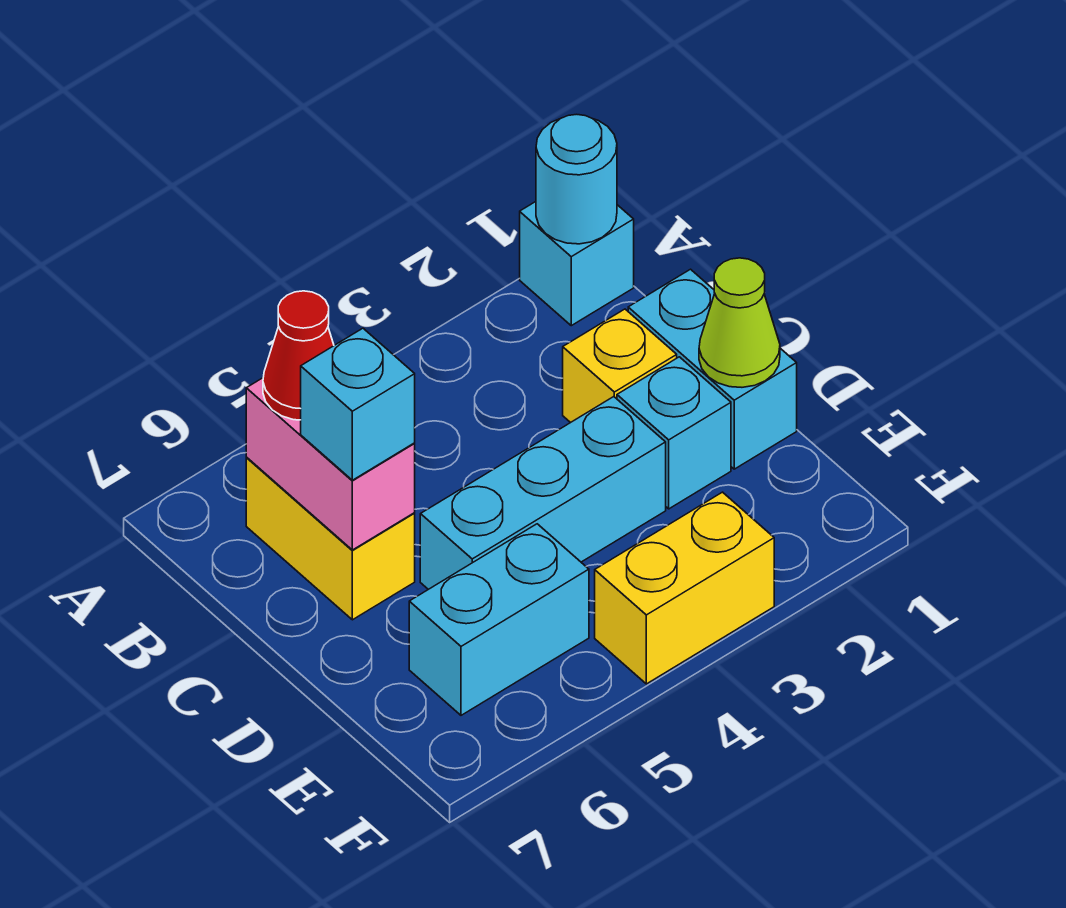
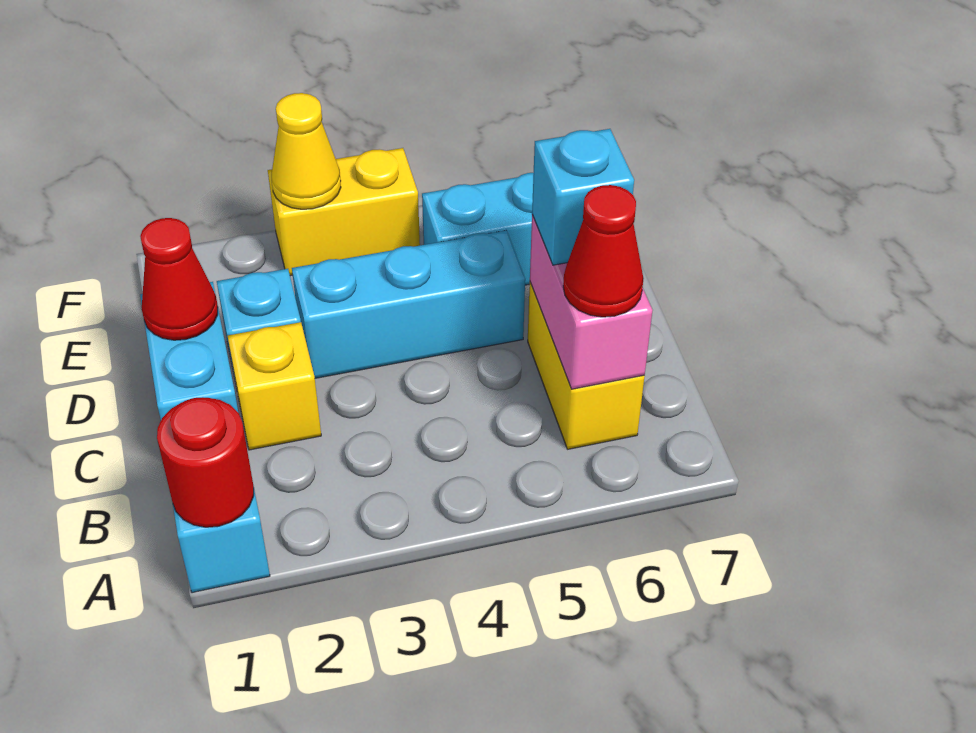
cyan 1x1 round brick [536,114,617,244] -> red 1x1 round brick [157,397,254,527]
lime 1x1 cone [699,258,780,387] -> red 1x1 cone [140,218,218,340]
none -> yellow 1x1 cone [272,93,341,209]

